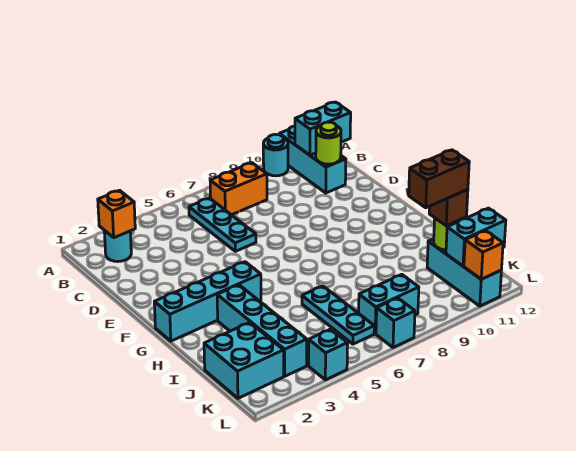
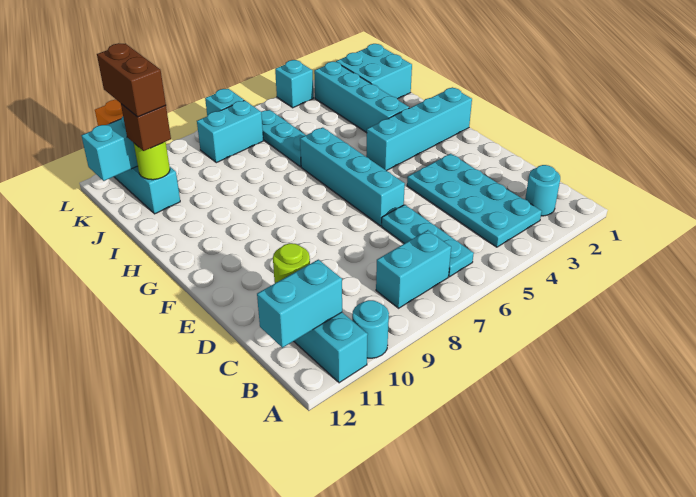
orange 1x1 brick [98,190,135,238] -> none
none -> cyan 2x4 plate [407,154,542,247]
orange 1x2 brick [210,163,267,215] -> cyan 1x2 brick [376,230,451,308]
none -> cyan 1x4 brick [300,128,405,226]
brown 1x2 brick [409,150,469,208] -> brown 1x2 brick turned to [97,43,166,117]

